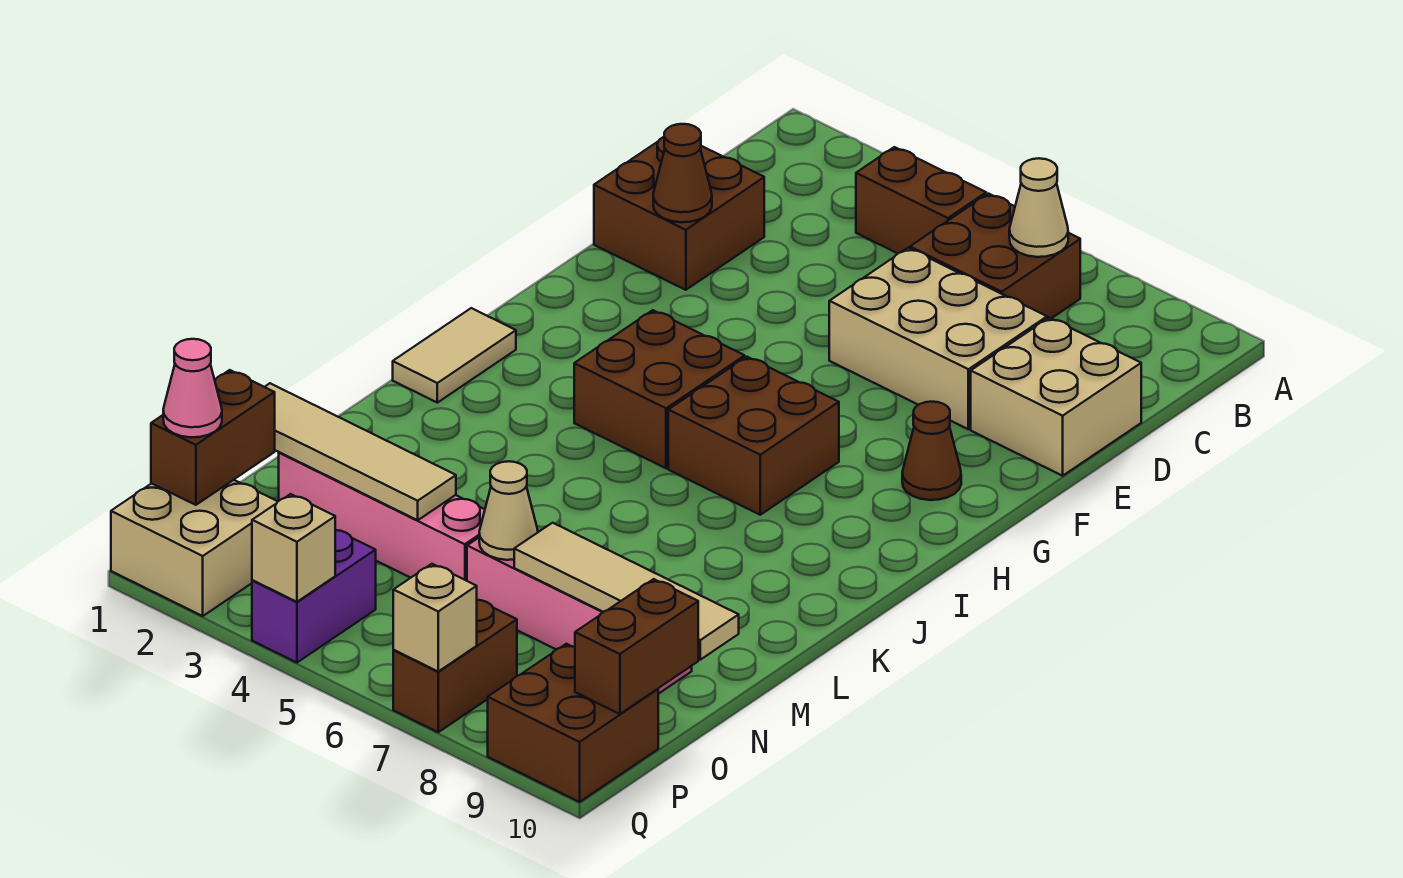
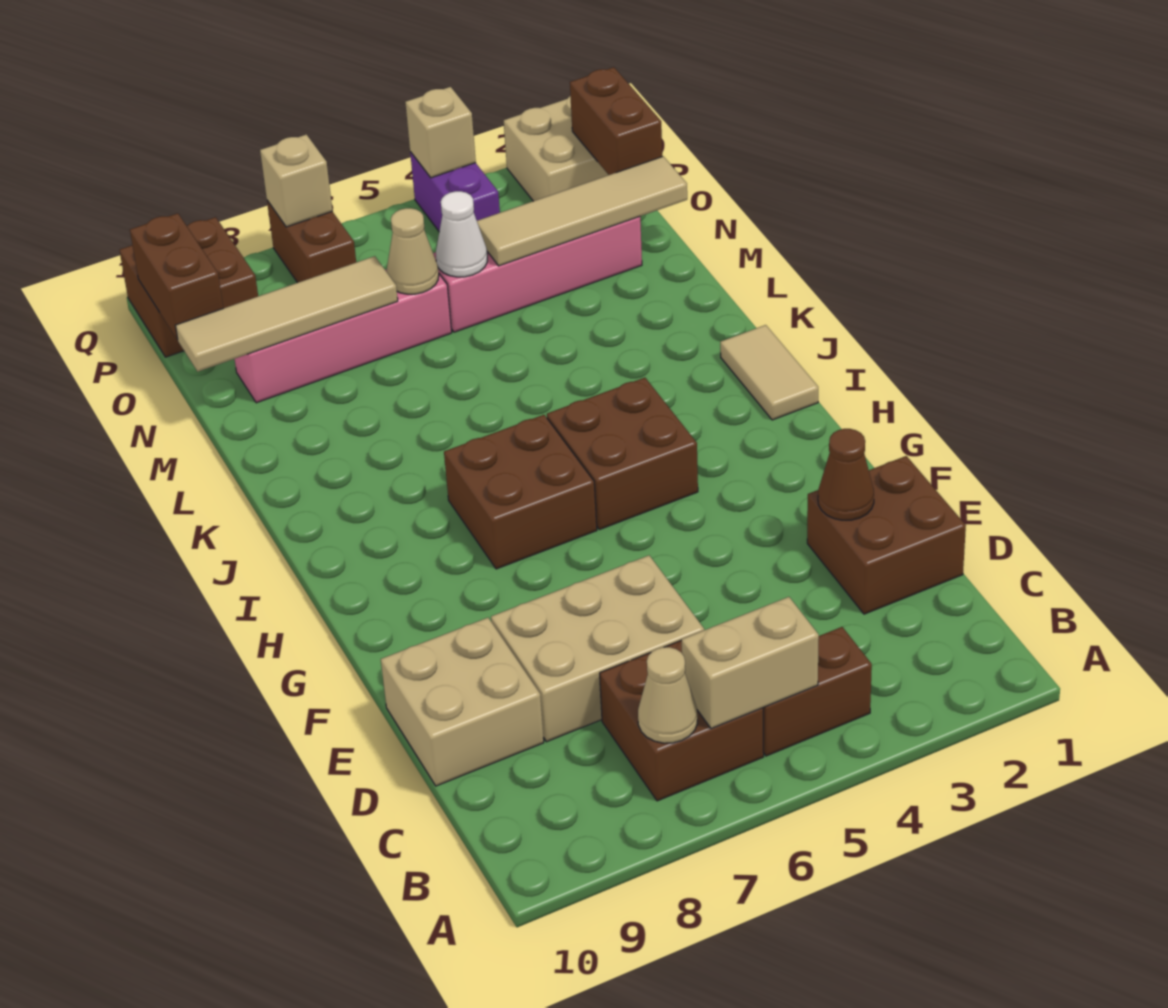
none -> tan 1x2 brick [681,597,819,729]
brown 1x1 cone [902,402,961,500] -> none
none -> white 1x1 cone [436,191,487,277]
pink 1x1 cone [163,339,222,437] -> none

